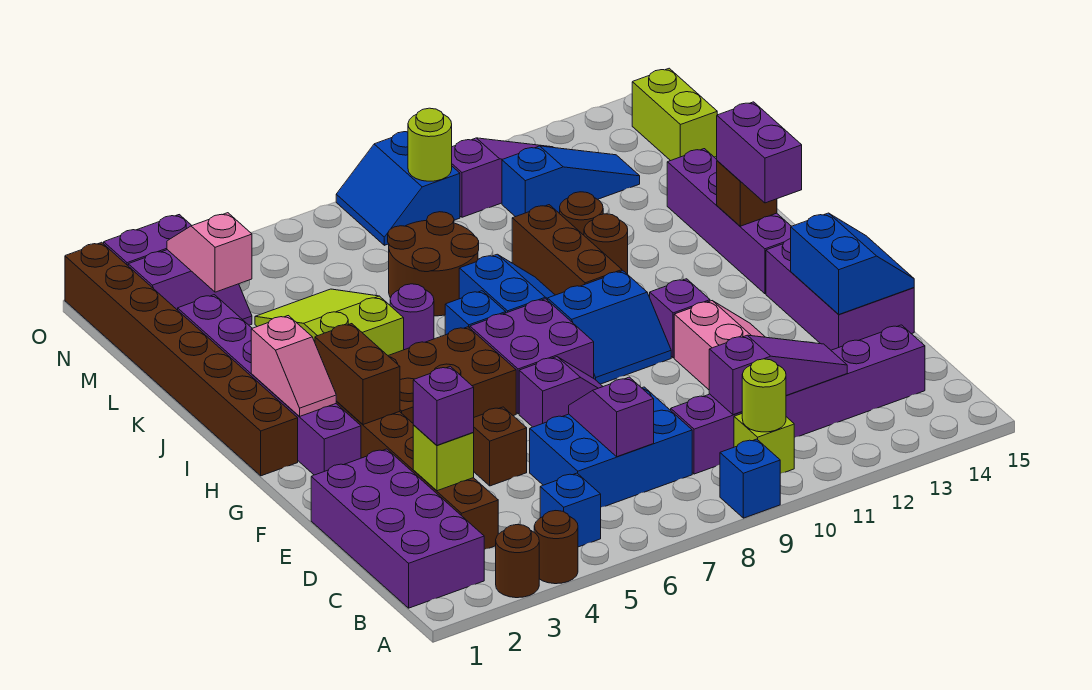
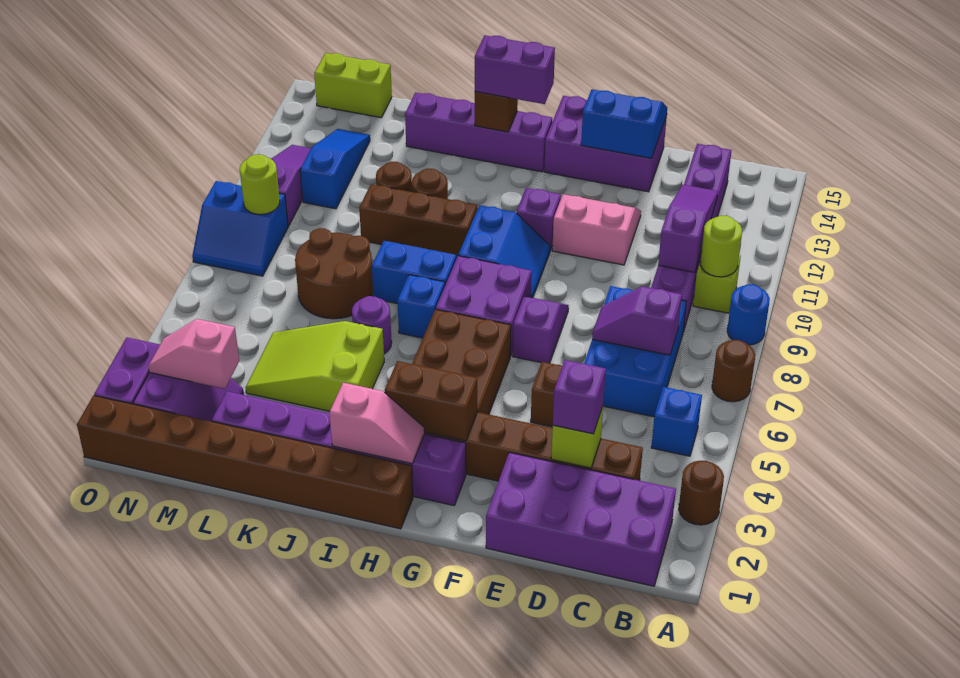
brown 1x1 round brick [534,511,578,584] -> brown 1x1 round brick moved to [712,340,755,402]
blue 1x1 brick [720,439,780,518] -> blue 1x1 round brick [727,284,770,345]

